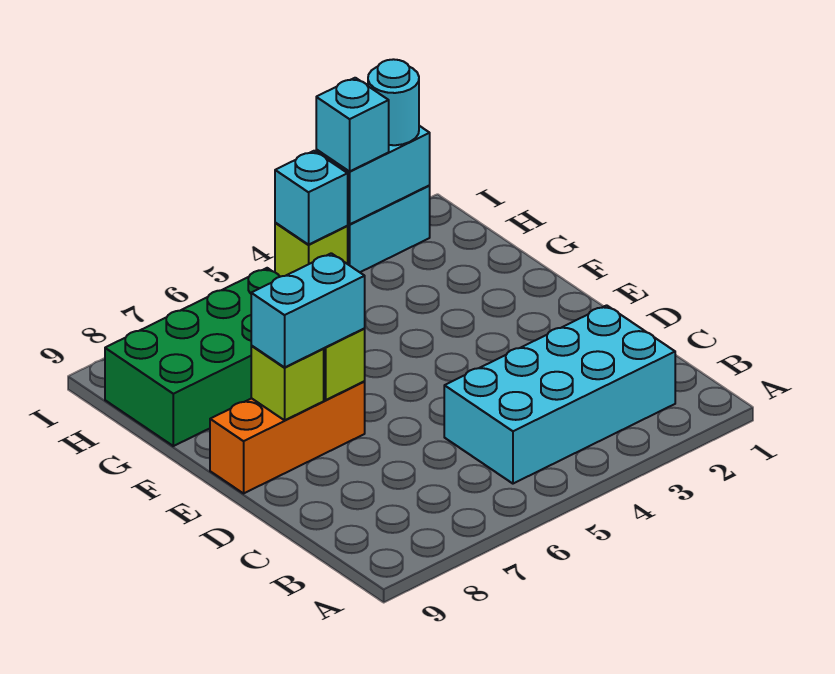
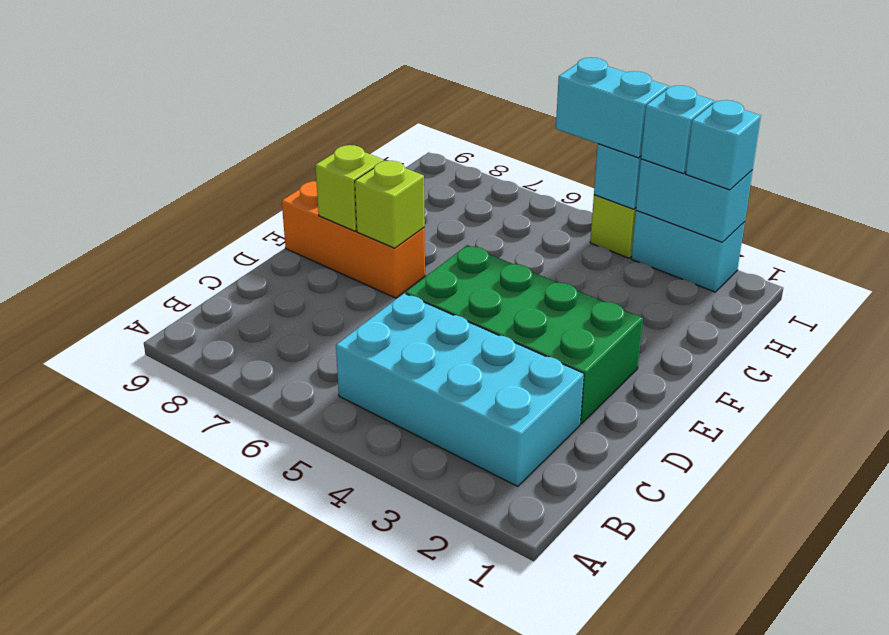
cyan 1x2 brick [251,253,365,367] -> cyan 1x2 brick moved to [556,58,669,158]
green 2x4 brick [105,268,280,446] -> green 2x4 brick moved to [406,245,643,424]
cyan 1x1 round brick [368,59,419,145] -> cyan 1x1 brick [686,100,761,190]

